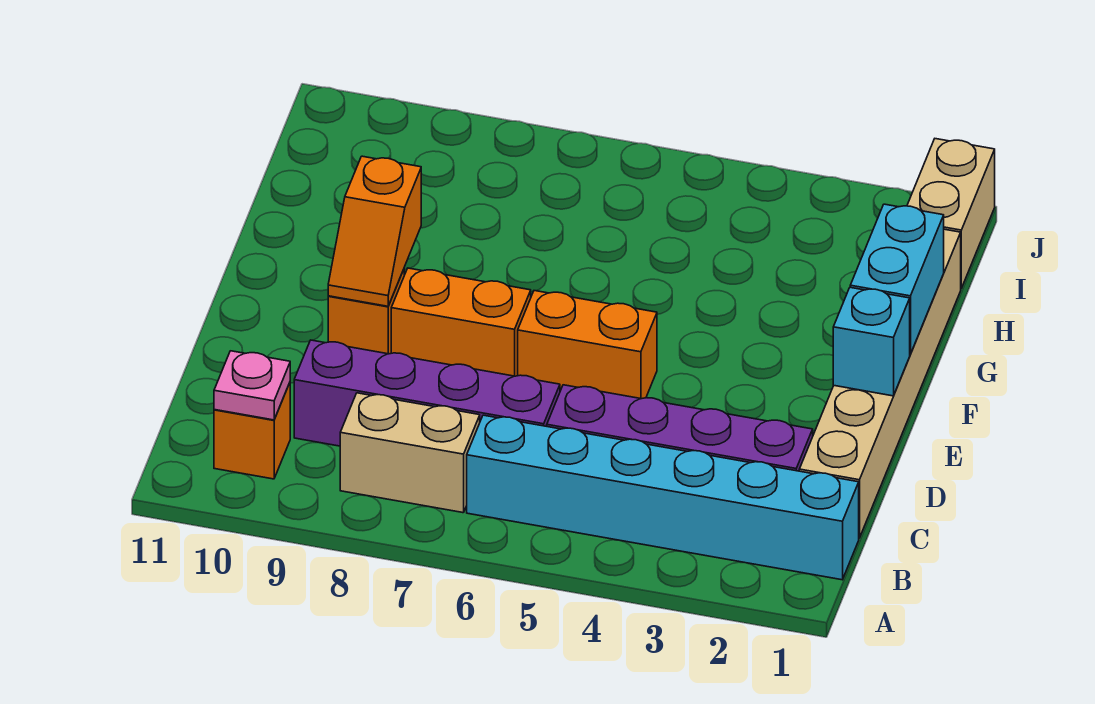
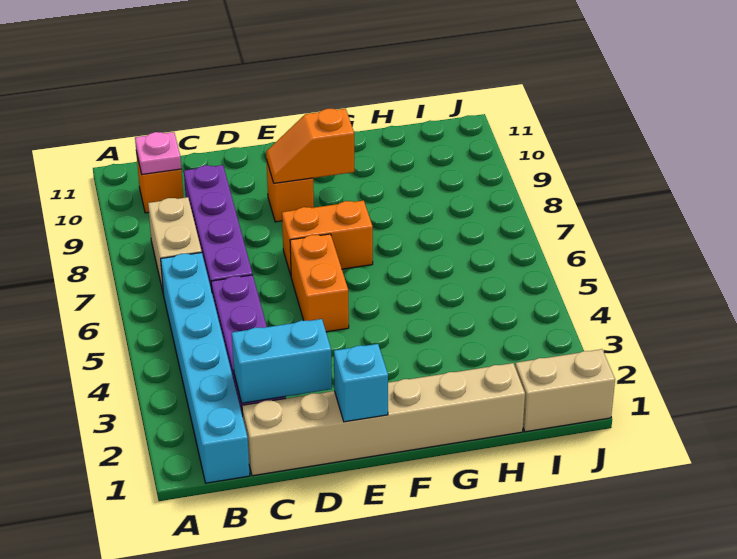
orange 1x2 brick [391,268,531,376] -> orange 1x2 brick turned to [282,200,373,275]
cyan 1x2 brick [850,204,944,354] -> cyan 1x2 brick moved to [232,319,332,403]

